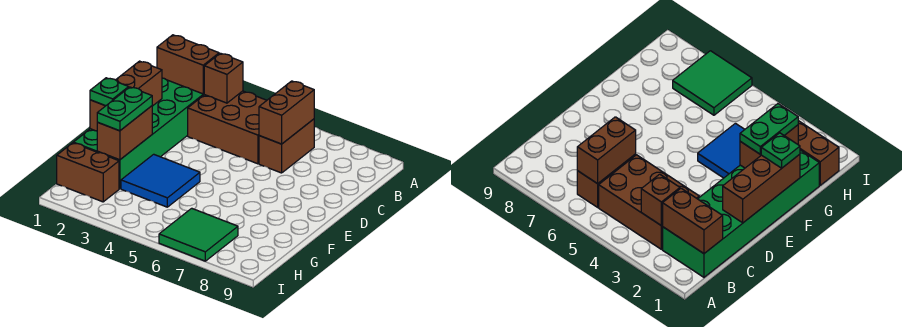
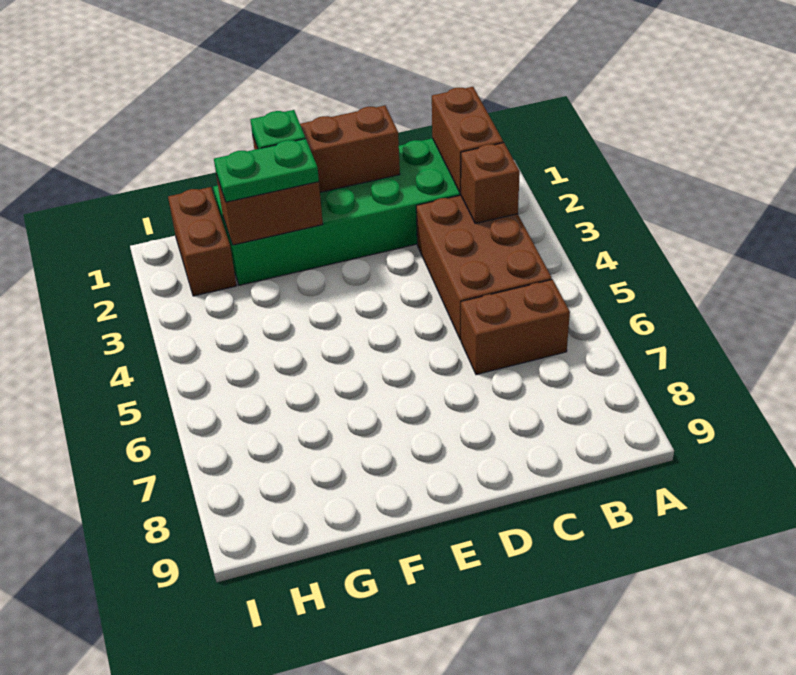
brown 1x2 brick [259,81,314,144] -> none
blue 2x2 tile [121,154,200,207] -> none
green 2x2 tile [159,208,238,261] -> none

